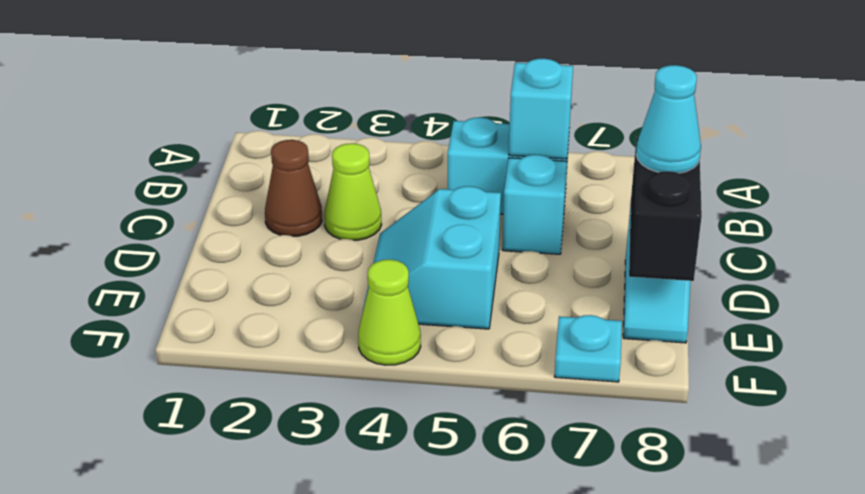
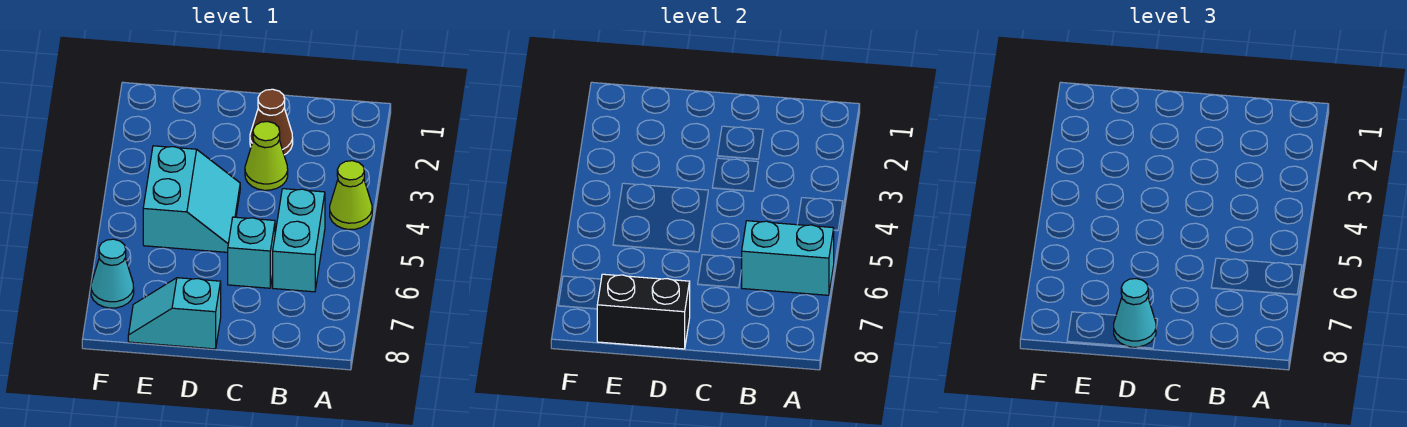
cyan 1x1 brick [509,59,573,159] -> cyan 1x2 brick [741,221,834,295]
cyan 2x2 slope [363,186,501,329] -> cyan 2x2 slope turned to [143,146,240,252]
lime 1x1 cone [358,260,421,365] -> lime 1x1 cone moved to [330,161,372,229]
cyan 1x1 plate [554,315,622,382] -> cyan 1x1 cone [91,239,134,308]

